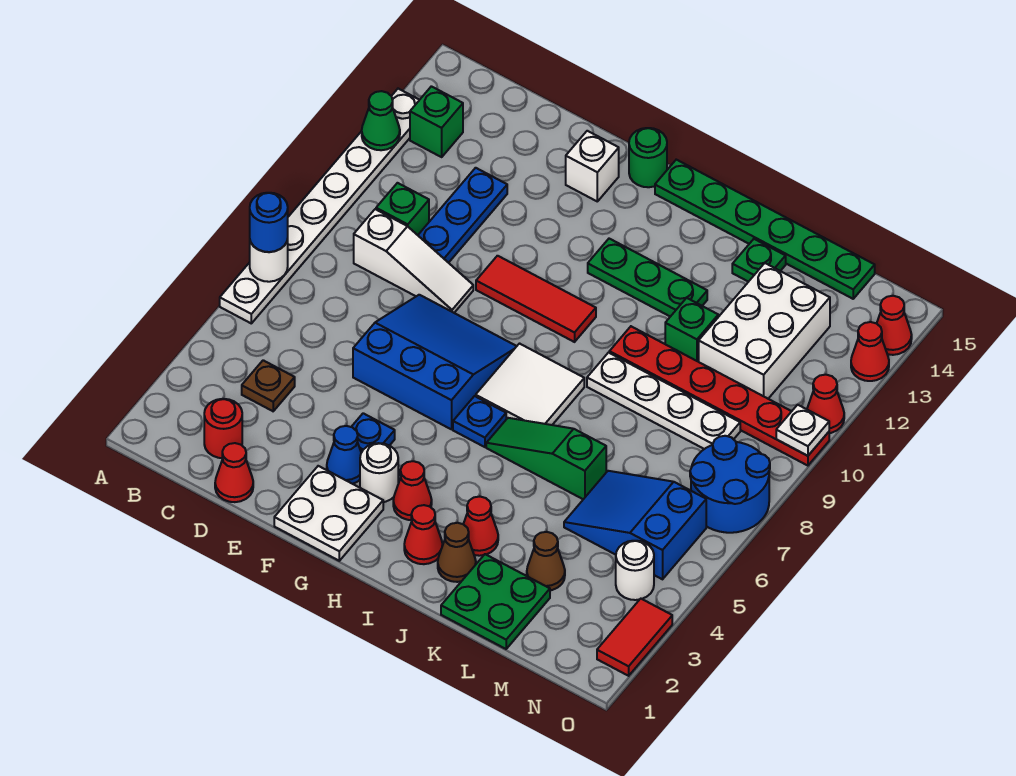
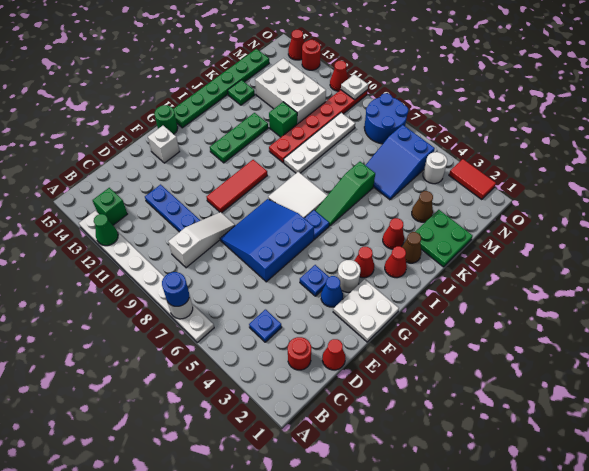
brown 1x1 plate [242,360,295,411] -> blue 1x1 plate [249,310,282,342]
green 1x1 brick [376,183,429,235] -> none
red 1x1 cone [851,322,889,381] -> red 1x1 round brick [302,40,321,70]

